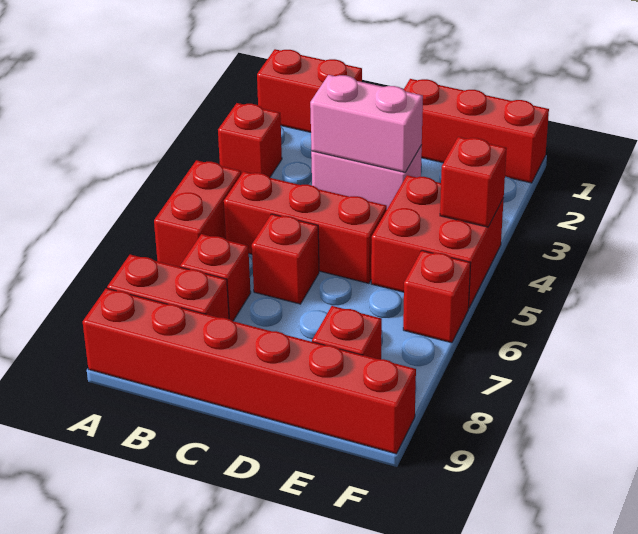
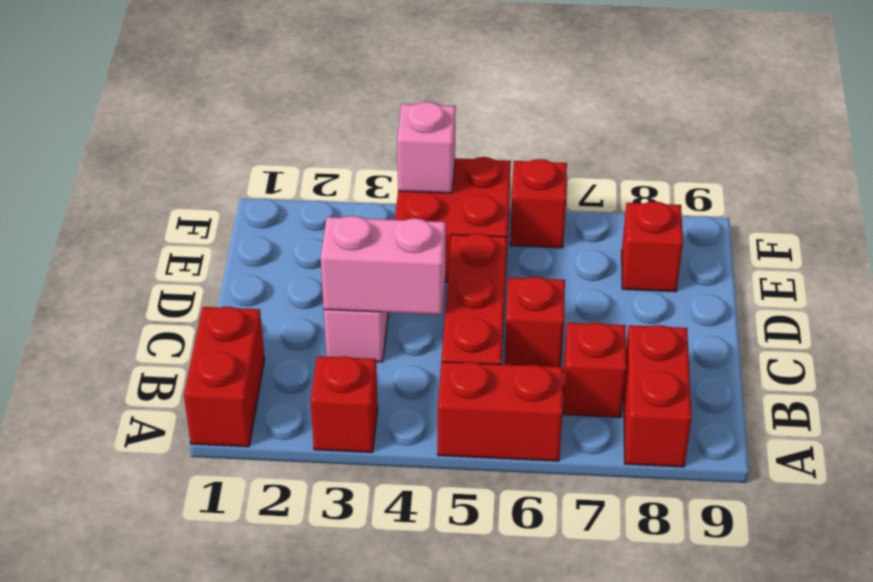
red 1x6 brick [83,288,416,454] -> none
pink 1x2 brick [310,75,423,172] -> pink 1x2 brick turned to [320,216,446,315]
red 1x3 brick [404,79,549,183] -> none
red 1x1 brick [440,137,507,227] -> pink 1x1 brick [397,102,456,193]

